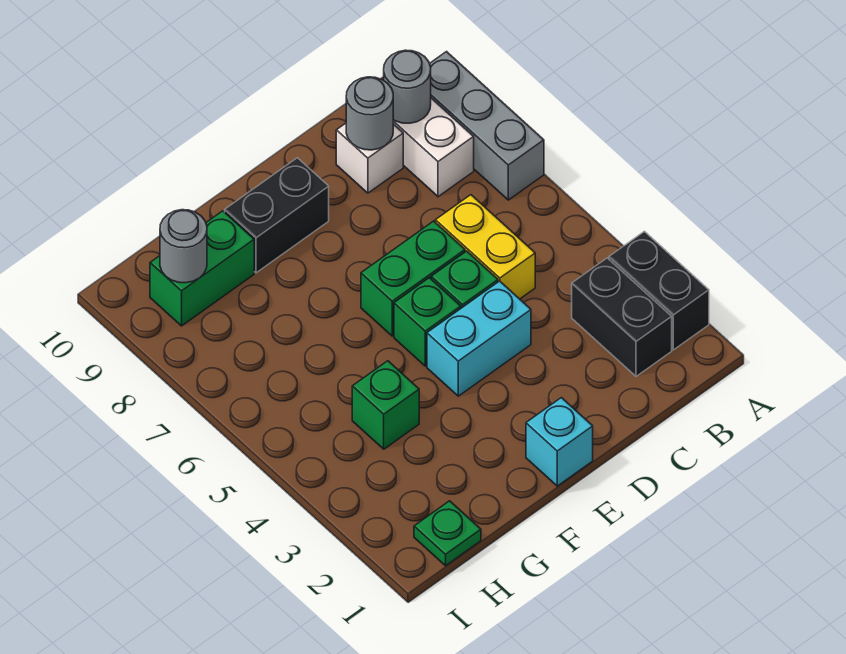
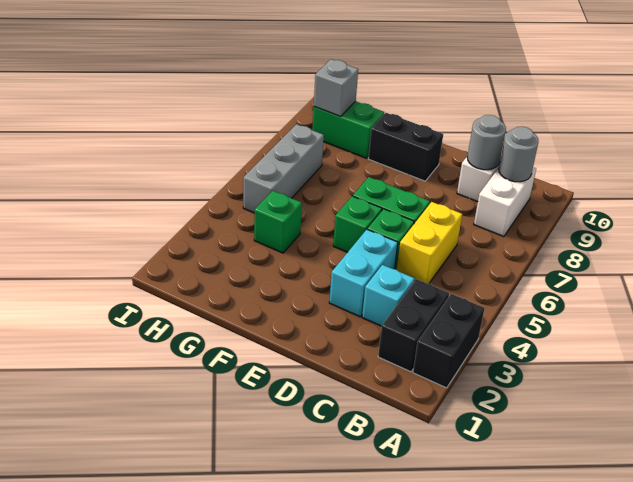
grey 1x3 brick [430,52,544,200] -> grey 1x3 brick moved to [243,124,324,213]
cyan 1x2 brick [427,281,531,396] -> cyan 1x2 brick turned to [329,230,398,317]
cyan 1x1 brick [526,398,593,486] -> cyan 1x1 brick moved to [362,265,414,326]
green 1x1 plate [414,501,481,566] -> none
grey 1x1 round brick [160,210,207,283] -> grey 1x1 brick [314,59,358,117]

